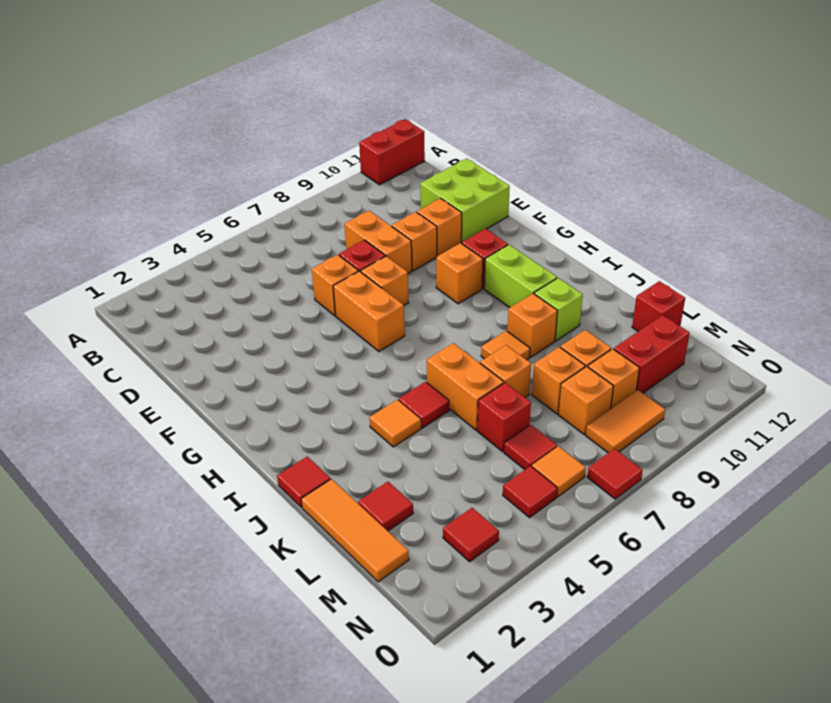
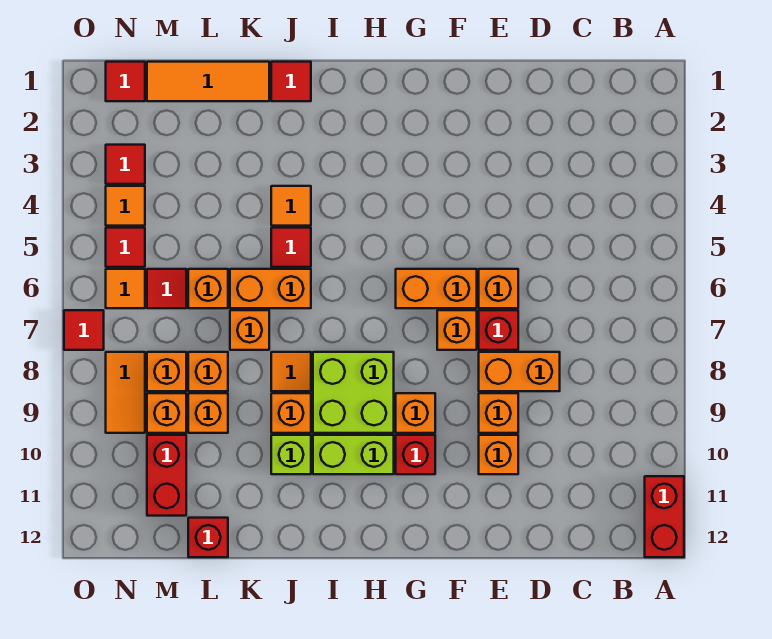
lime 2x2 brick [420,158,510,242] -> lime 2x2 brick moved to [313,352,394,433]
red 1x1 tile [358,482,413,531] -> red 1x1 tile moved to [106,62,145,101]
red 1x1 brick [477,383,531,452] -> orange 1x1 brick [188,269,228,308]
none -> orange 1x1 tile [106,186,145,226]

